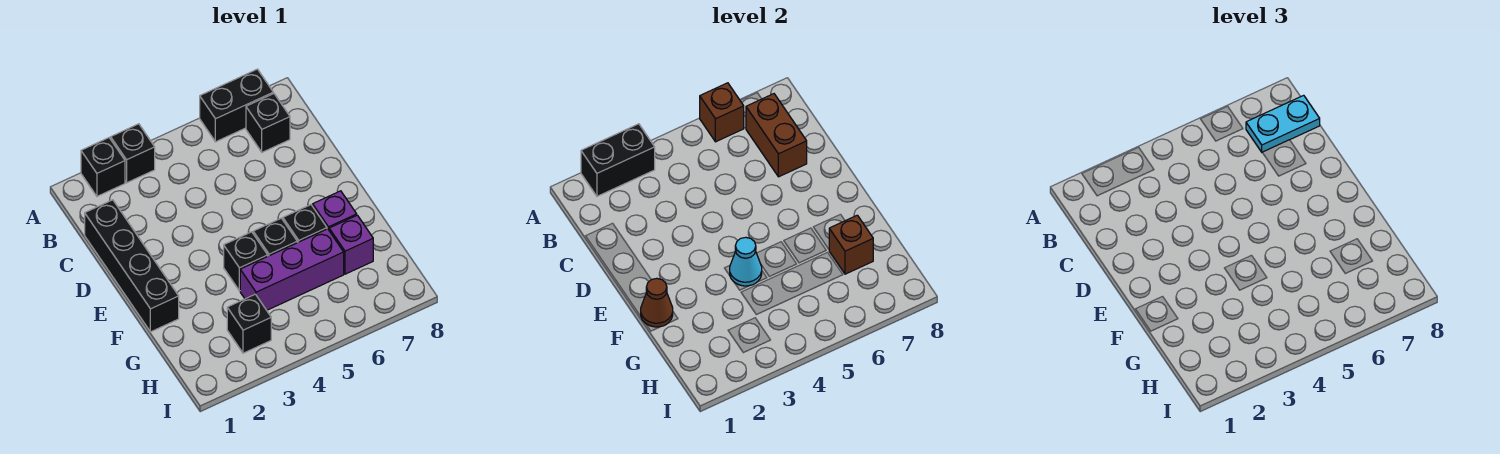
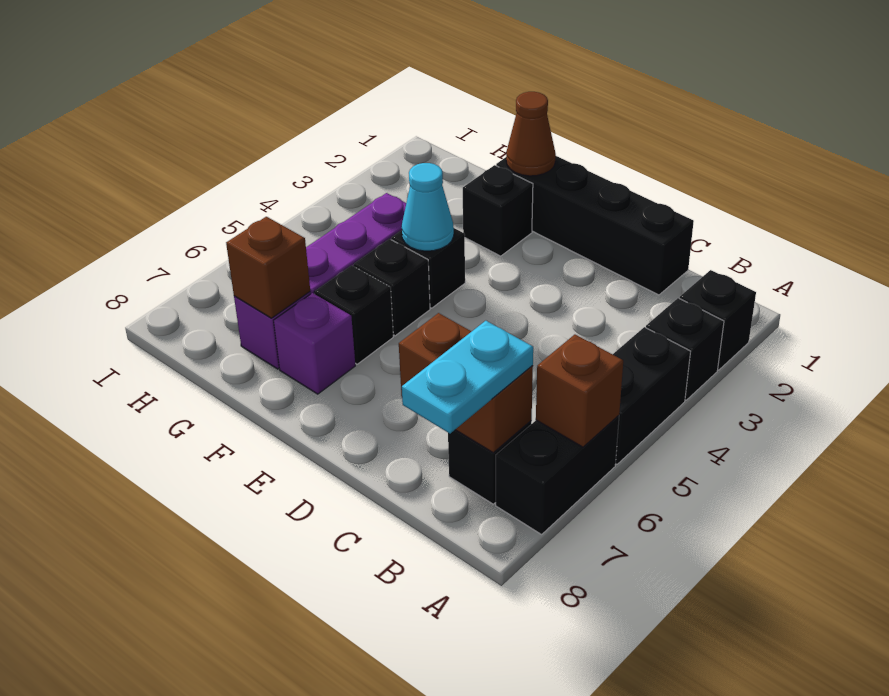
black 1x2 brick [581,124,655,196] -> black 1x2 brick moved to [613,327,691,464]
black 1x1 brick [227,294,271,353] -> black 1x1 brick moved to [463,165,533,256]

